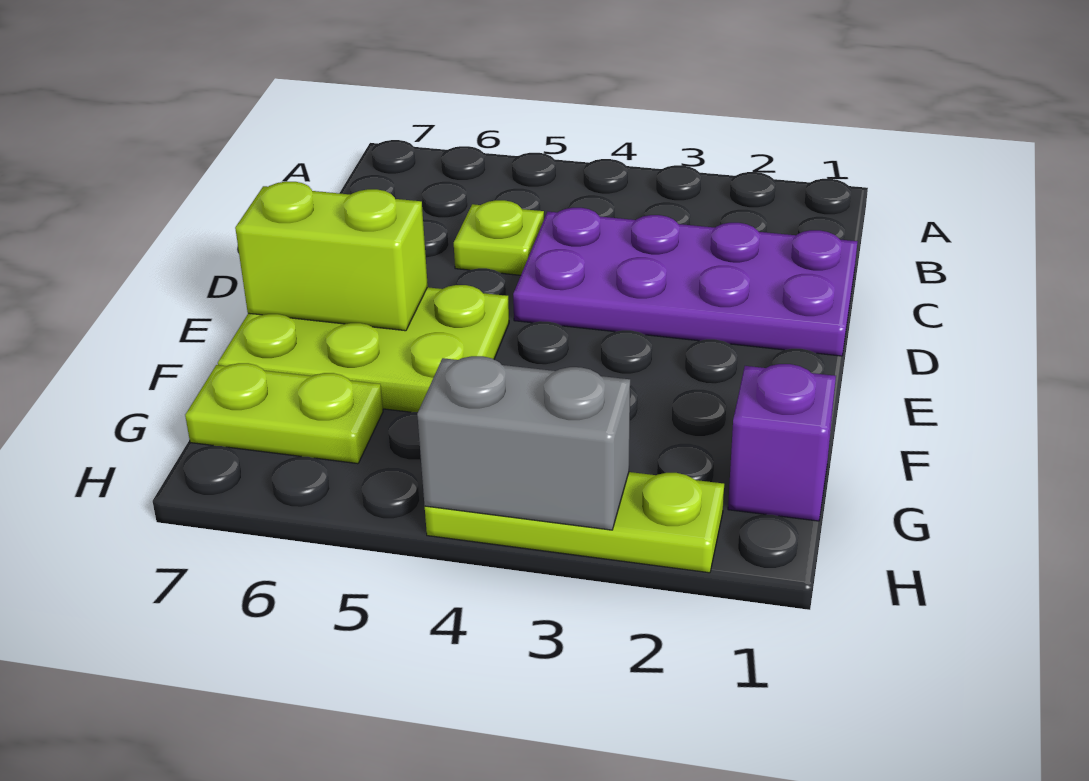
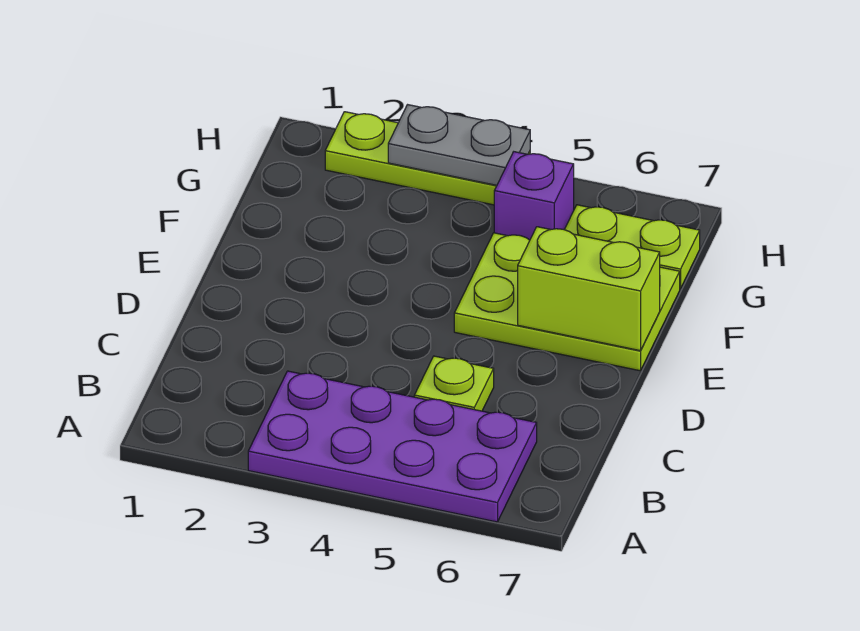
purple 2x4 plate [513,208,858,356] -> purple 2x4 plate moved to [248,371,537,522]
purple 1x1 brick [728,364,836,521] -> purple 1x1 brick moved to [494,152,574,240]
grey 1x2 brick [417,356,630,530] -> grey 1x2 plate [388,105,530,185]

